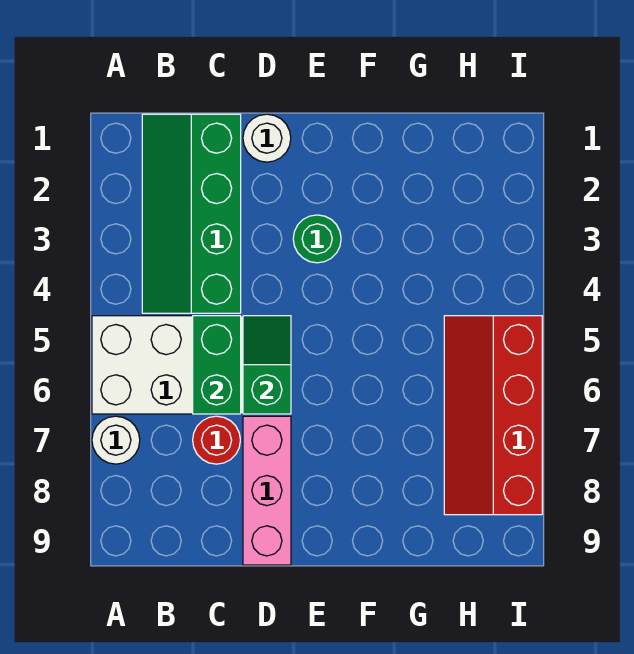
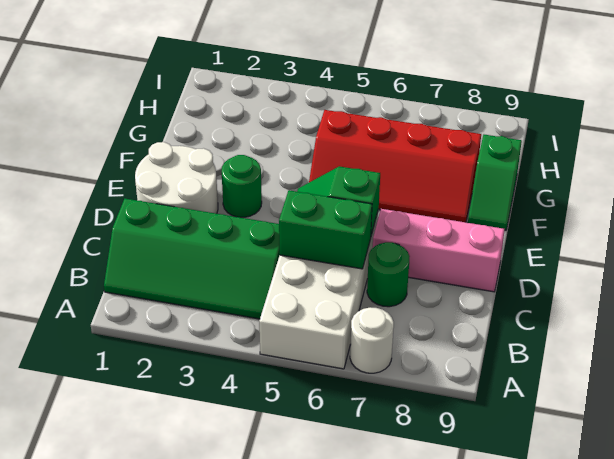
red 1x1 round brick [193,416,240,464] -> green 1x1 round brick [367,242,410,307]
white 1x1 round brick [243,114,291,162] -> white 2x2 round brick [135,142,218,214]
none -> green 1x2 slope [468,135,522,230]
red 2x4 slope [444,316,542,515] -> red 2x4 slope moved to [309,110,481,222]

